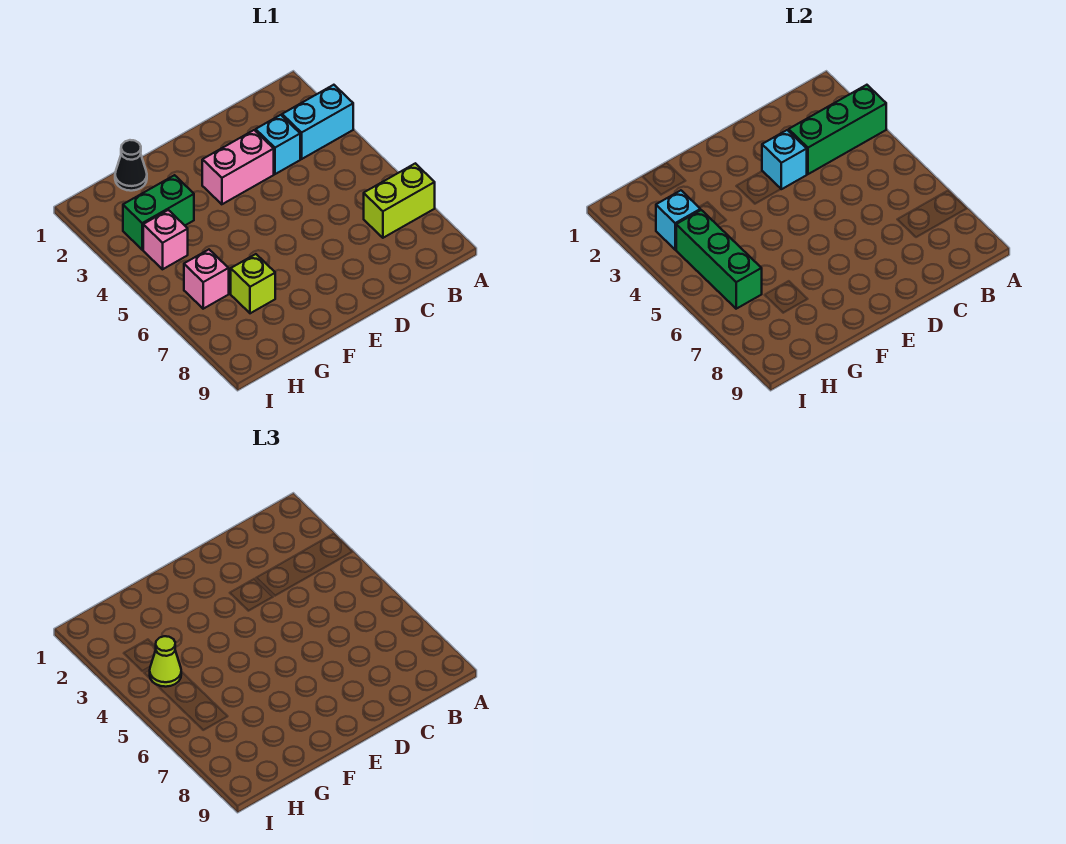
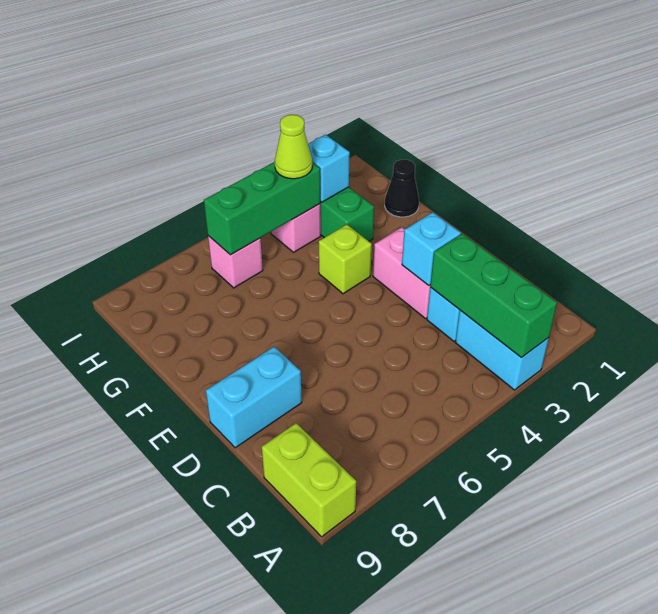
lime 1x2 brick [364,163,435,238] -> lime 1x2 brick moved to [262,423,356,537]
none -> cyan 1x2 brick [206,347,302,448]
lime 1x1 brick [231,254,275,313] -> lime 1x1 brick moved to [319,224,372,294]

